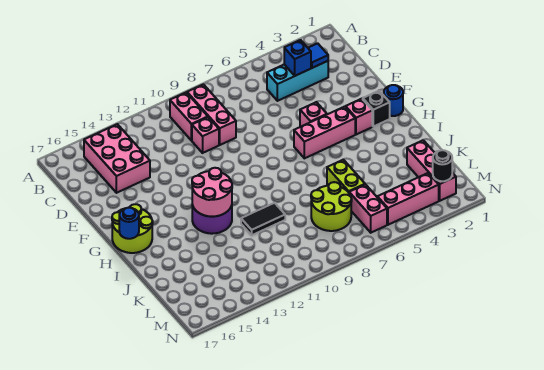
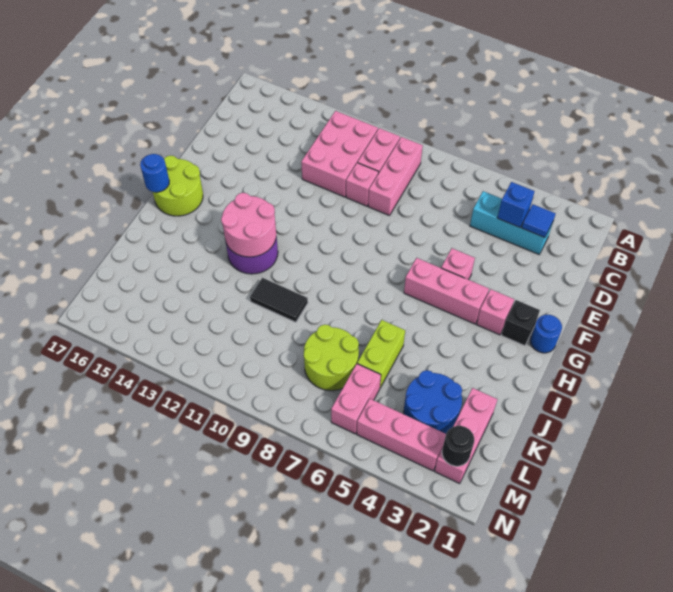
pink 2x3 brick [84,124,150,193] -> pink 2x3 brick moved to [301,111,378,197]
none -> blue 2x2 round brick [404,370,462,434]

